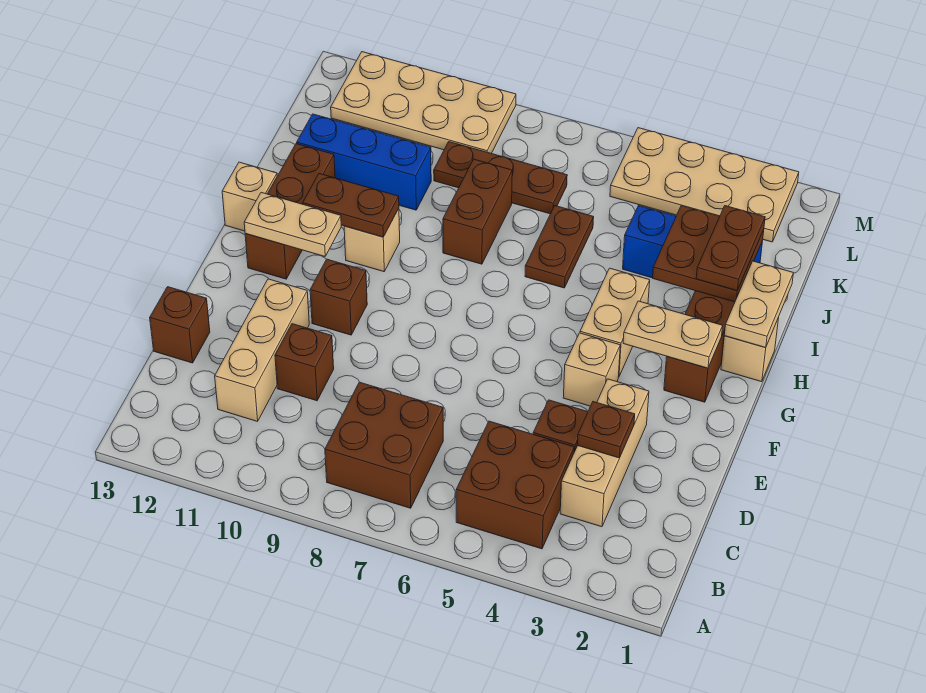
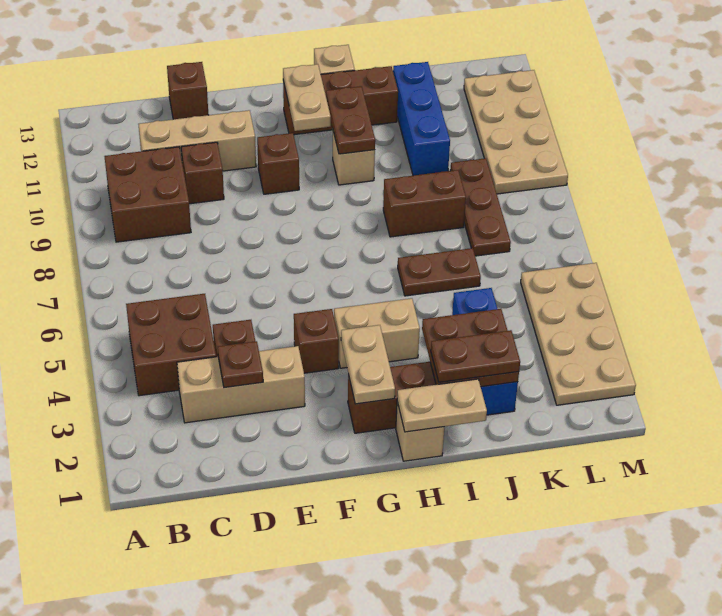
brown 2x2 brick [325,382,443,508] -> brown 2x2 brick moved to [104,147,191,242]
tan 1x1 brick [563,333,620,406] -> brown 1x1 brick [294,309,339,373]

